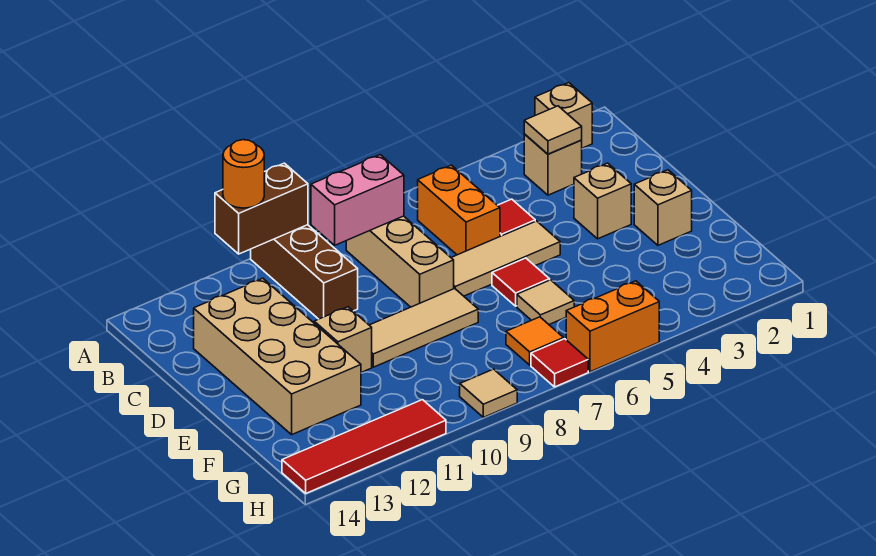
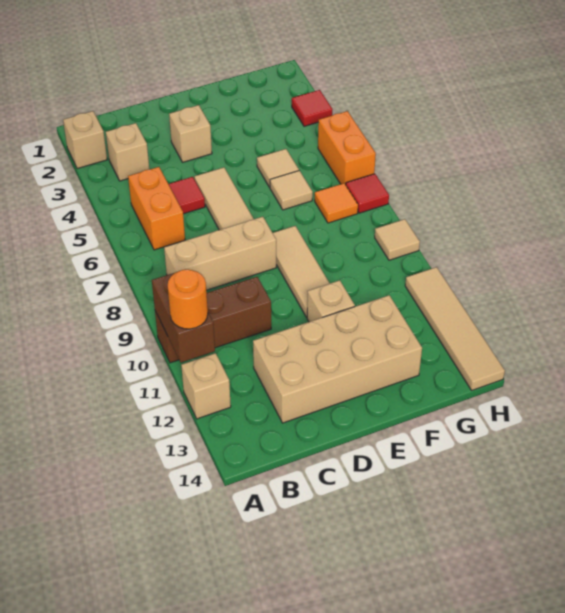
tan 1x1 tile [524,106,582,154] -> tan 1x1 tile moved to [257,149,299,187]
orange 1x2 brick [418,165,500,255] -> orange 1x2 brick turned to [128,167,185,250]
pink 1x2 brick [311,155,404,245] -> none
tan 1x1 brick [634,170,692,245] -> tan 1x1 brick moved to [181,353,231,419]
red 1x1 tile [492,258,550,306] -> red 1x1 tile moved to [292,90,332,126]
red 1x4 tile [282,400,446,493] -> tan 1x4 tile [405,267,505,390]

